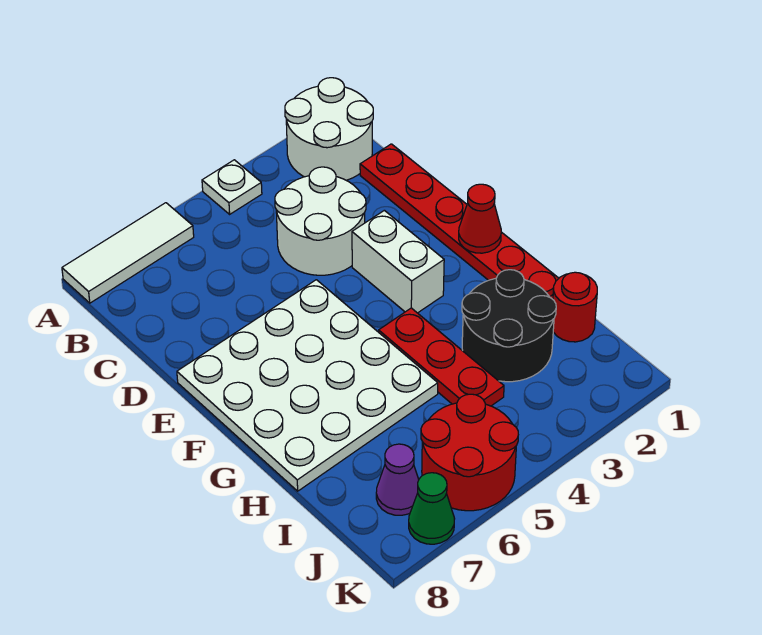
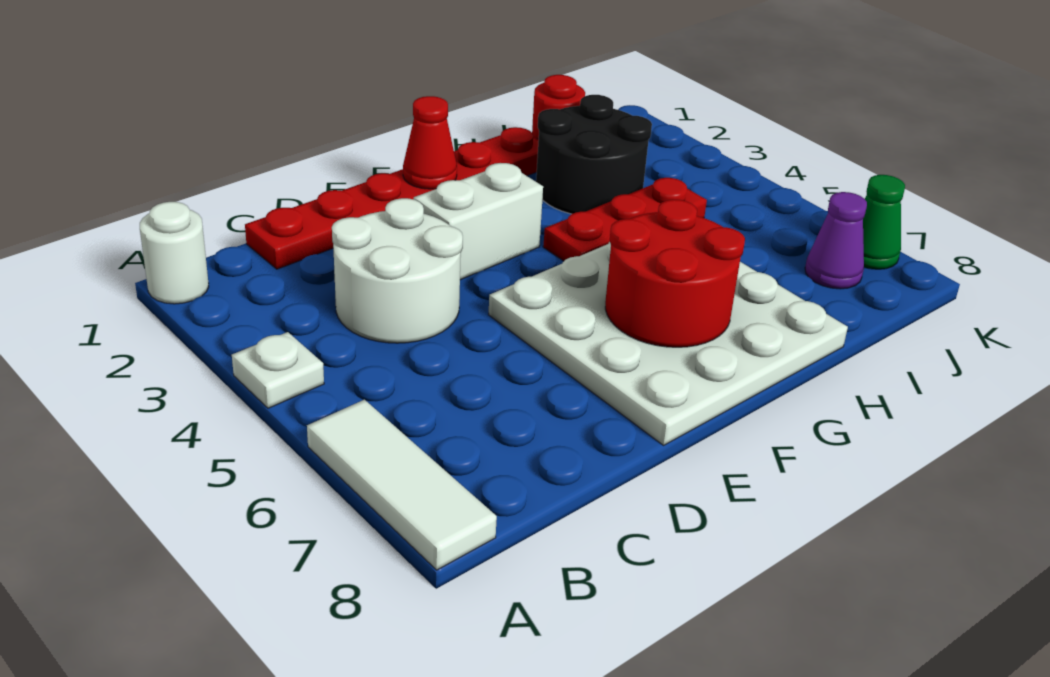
white 2x2 round brick [285,78,373,180] -> white 1x1 round brick [140,202,209,304]
red 2x2 round brick [421,394,518,511] -> red 2x2 round brick moved to [605,200,745,347]

